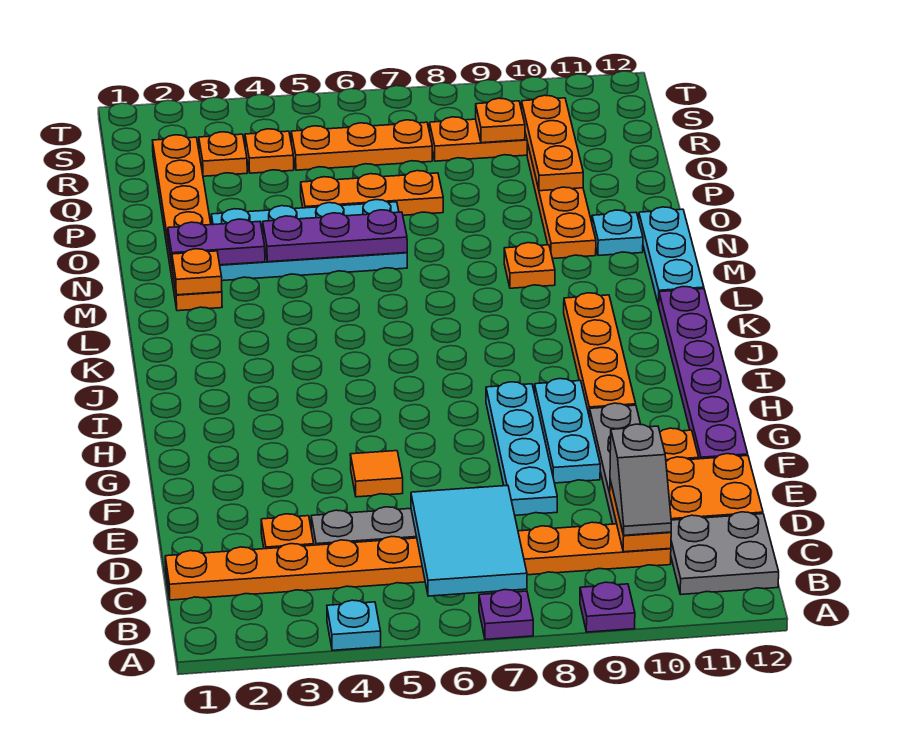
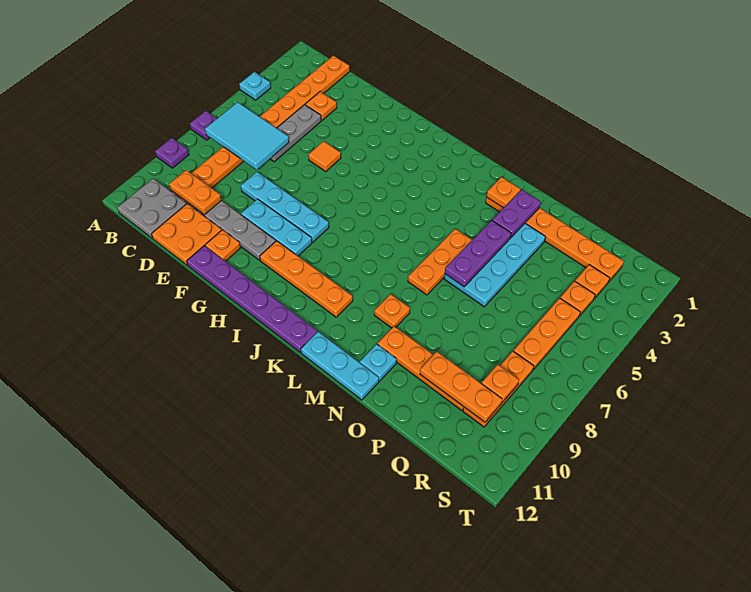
grey 1x2 slope [610,424,671,535] -> none
orange 1x3 plate [301,171,443,215] -> orange 1x3 plate moved to [408,229,472,295]

